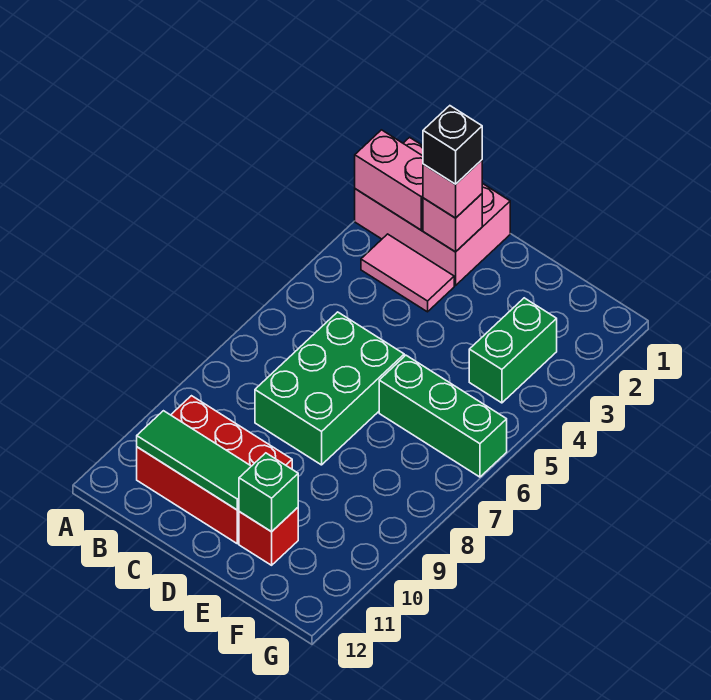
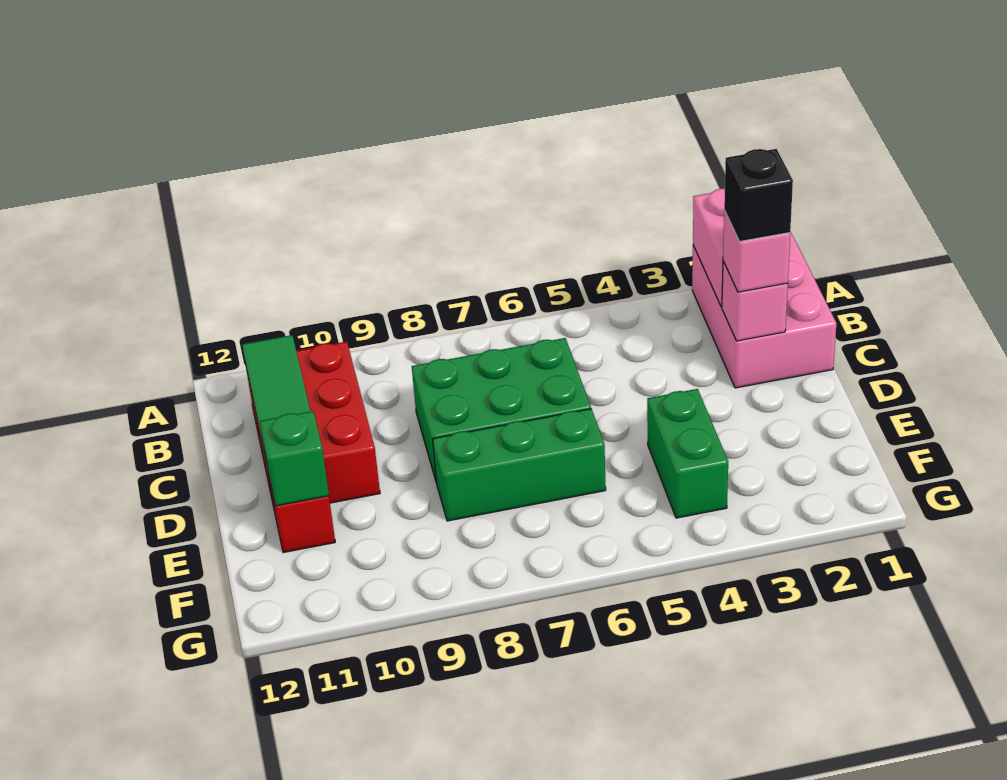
pink 1x2 tile [361,234,454,312] -> none
green 1x3 brick [379,355,507,477] -> green 1x3 brick turned to [433,409,606,521]
green 1x2 brick [469,298,557,403] -> green 1x2 brick turned to [647,389,728,518]

